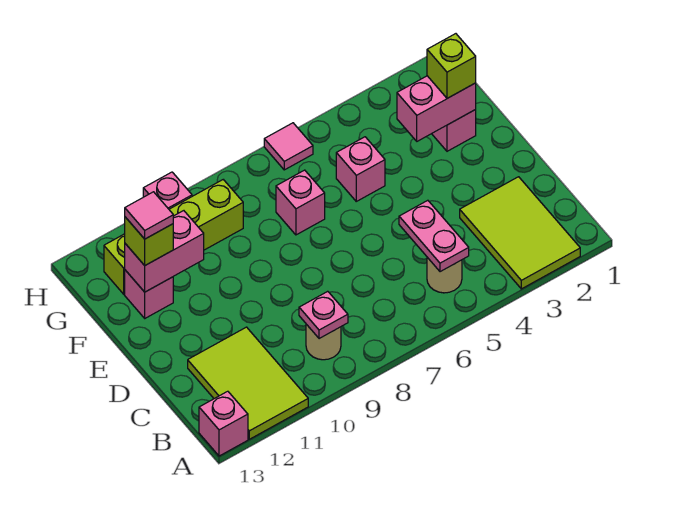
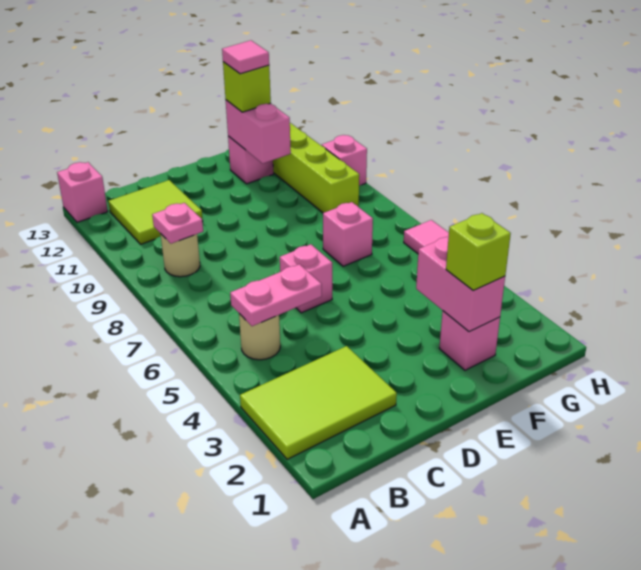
lime 2x3 tile [188,327,308,439] -> lime 2x2 tile [108,180,203,244]
pink 1x1 brick [336,137,385,201] -> pink 1x1 brick moved to [280,244,332,313]

